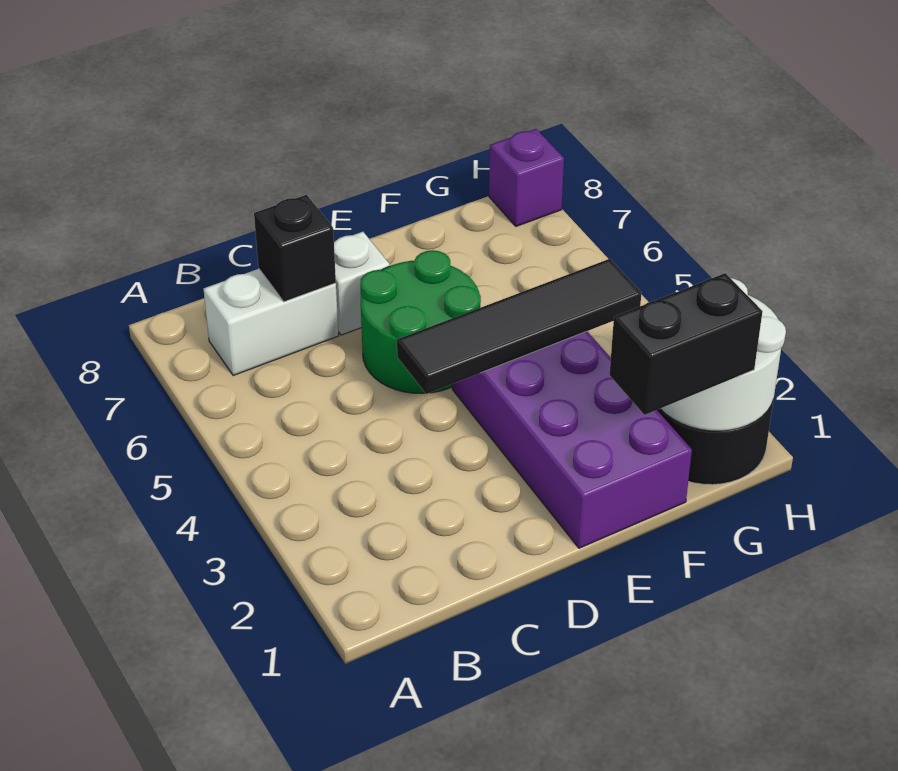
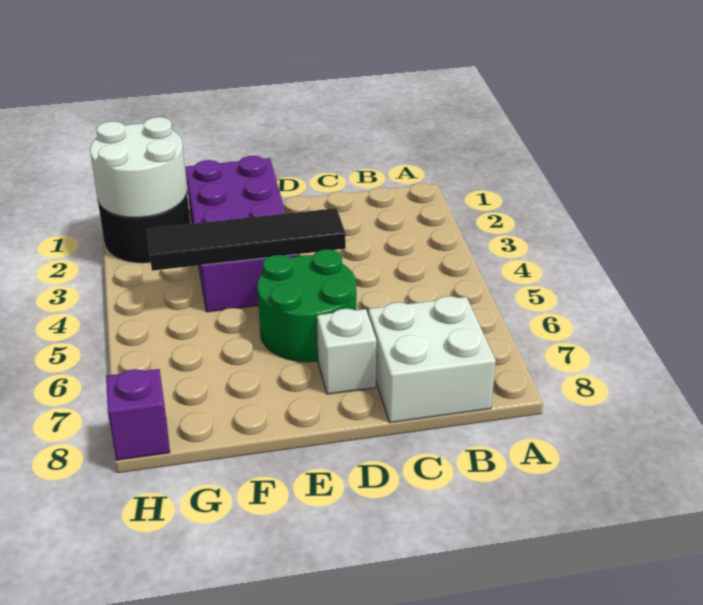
white 1x2 brick [204,269,339,376] -> white 2x2 brick [368,296,496,423]
black 1x1 brick [254,195,336,302] -> none
black 1x2 brick [610,273,763,415] -> none

